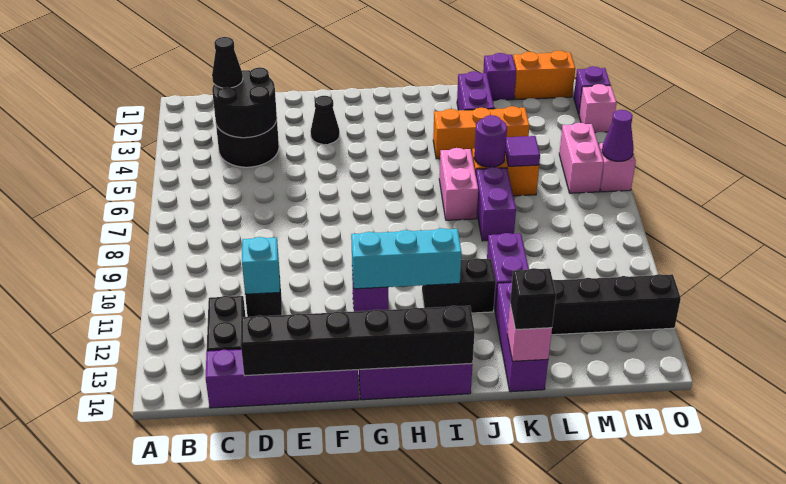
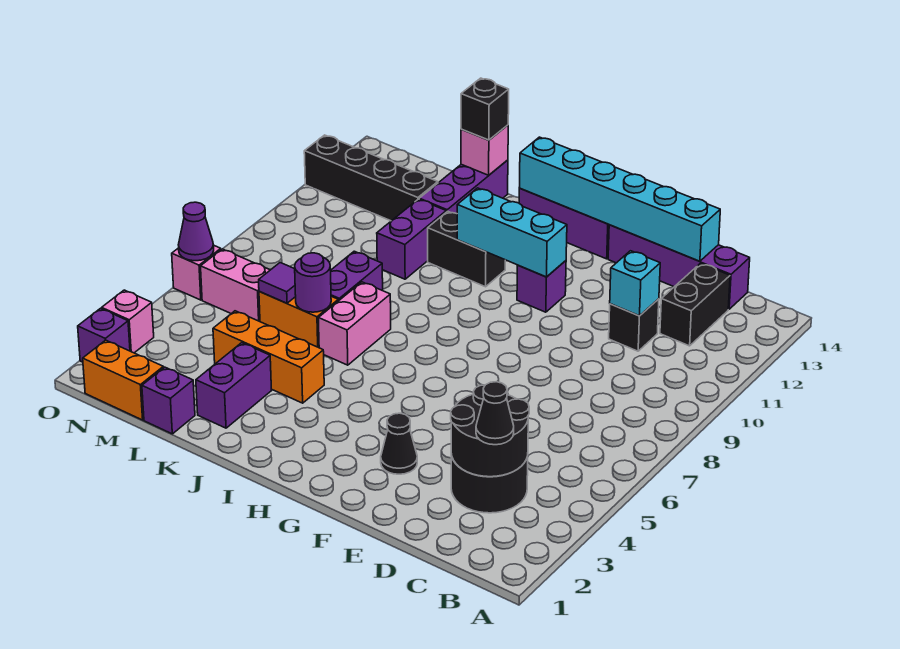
black 1x6 brick [241,306,475,376] -> cyan 1x6 brick [519,137,720,261]
pink 1x2 brick [559,123,604,193] -> pink 1x2 brick turned to [201,249,270,322]

